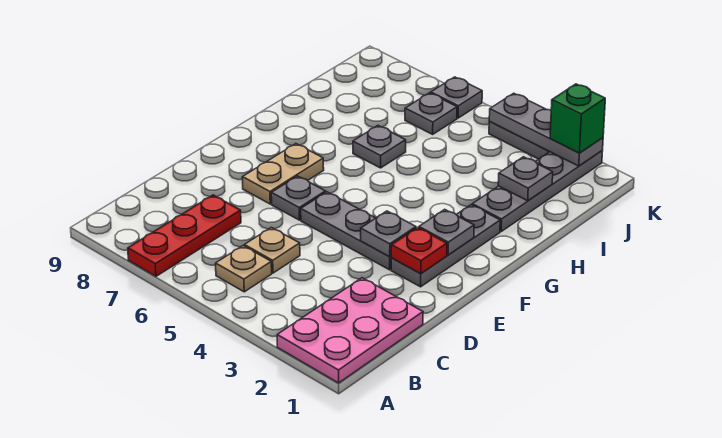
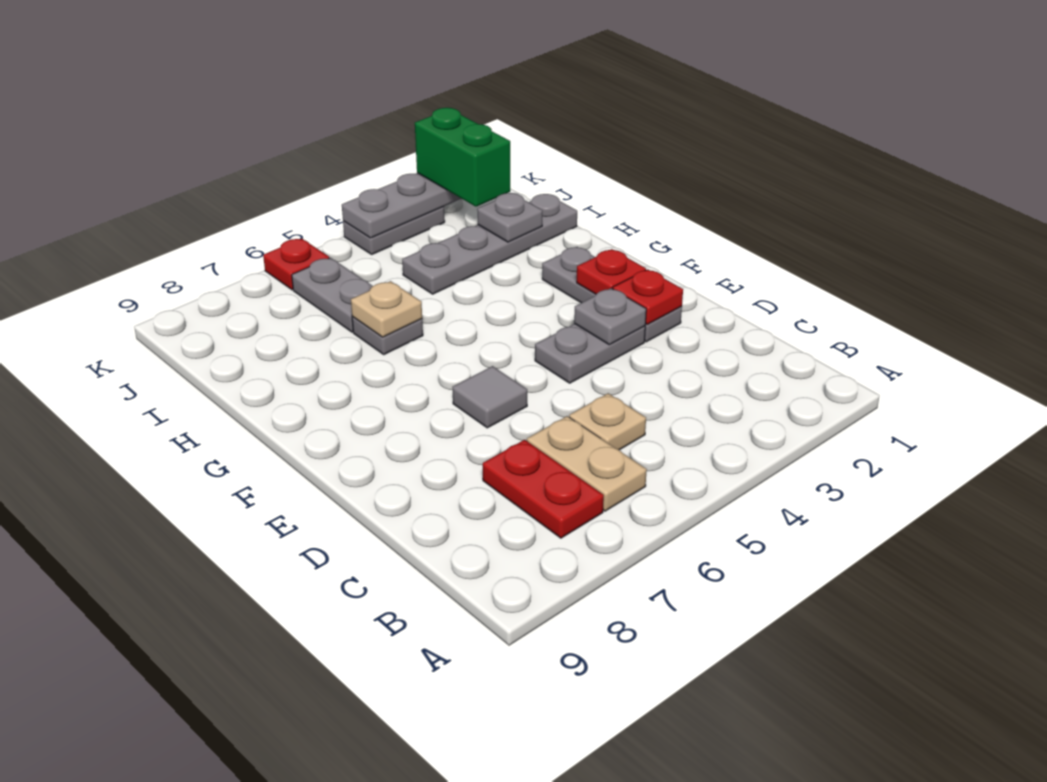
pink 2x3 plate [277,278,423,383] -> none
red 1x3 plate [128,195,241,276] -> red 1x2 plate [483,440,604,538]
tan 1x1 plate [216,246,272,292] -> tan 1x1 plate moved to [351,281,422,337]
grey 1x3 plate [301,192,391,270] -> grey 1x2 plate [535,324,645,383]
grey 1x1 plate [271,176,326,220] -> grey 1x1 tile [452,366,527,428]
tan 1x2 plate [242,144,324,204] -> tan 1x2 plate moved to [527,416,647,511]
grey 1x1 plate [419,209,474,255] -> red 1x1 plate [577,249,646,294]
grey 1x4 plate [472,151,602,231] -> grey 1x4 plate turned to [402,194,577,294]
grey 1x1 plate [405,93,457,134] -> grey 1x2 plate [292,258,373,332]
green 1x1 brick [550,84,605,153] -> green 1x2 brick [415,108,510,207]
grey 1x1 plate [431,77,482,118] -> red 1x1 plate [263,239,329,290]

